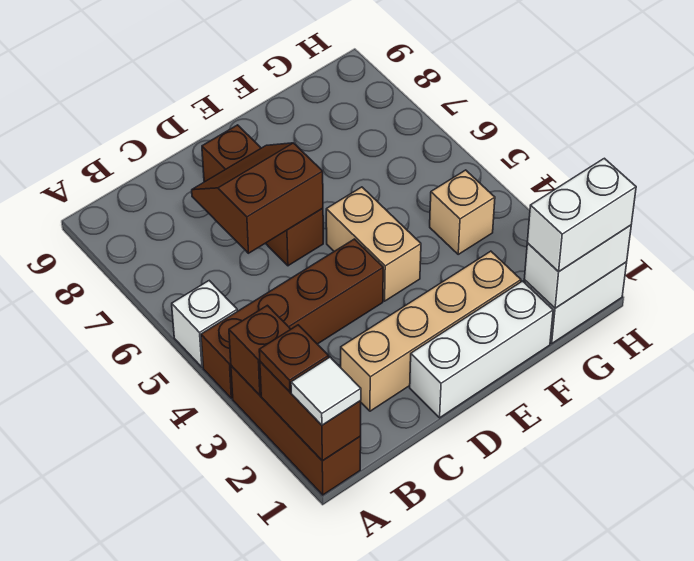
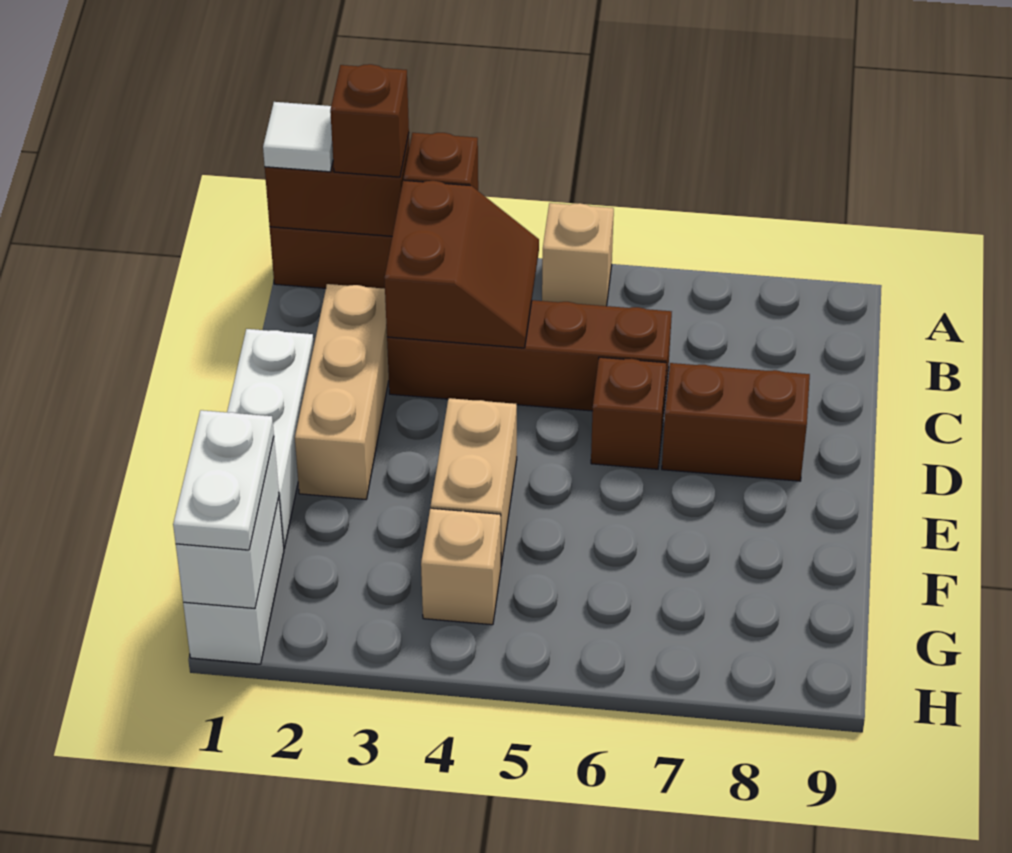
brown 1x1 plate [259,325,329,392] -> brown 1x1 brick [330,64,409,177]
brown 1x4 brick [201,239,383,398] -> brown 1x4 brick turned to [387,300,672,411]
white 1x1 brick [172,281,237,367] -> tan 1x1 brick [542,203,614,306]
tan 1x4 brick [341,251,521,411] -> tan 1x3 brick [295,284,389,499]
brown 2x2 slope [192,143,323,253] -> brown 2x2 slope moved to [384,180,539,348]
tan 1x2 brick [326,187,421,301] -> tan 1x2 brick turned to [431,398,517,565]
white 1x2 brick [527,158,636,272] -> white 1x2 plate [173,410,274,550]

